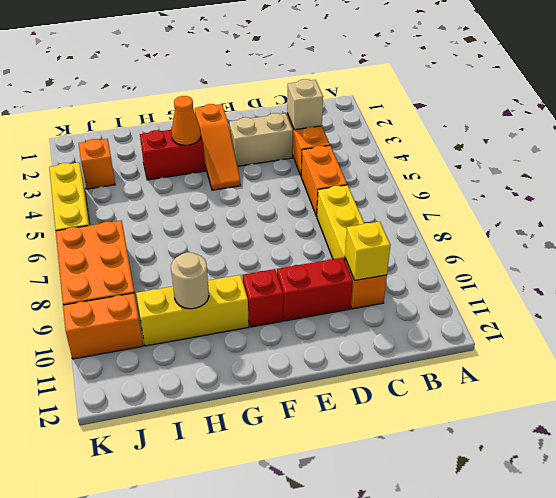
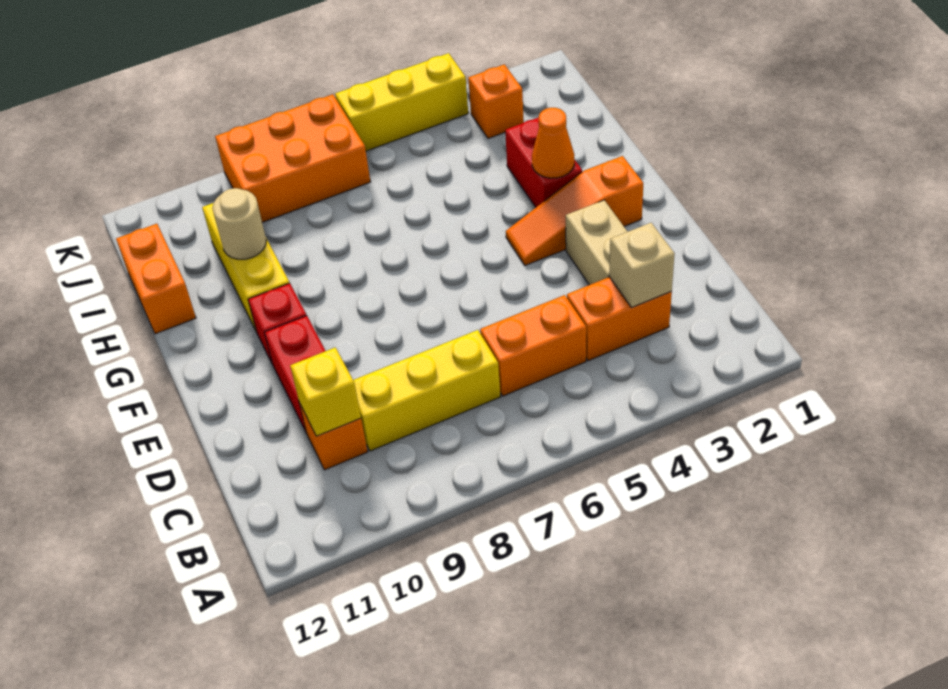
orange 1x2 brick [63,293,143,359] -> orange 1x2 brick moved to [116,224,196,334]

